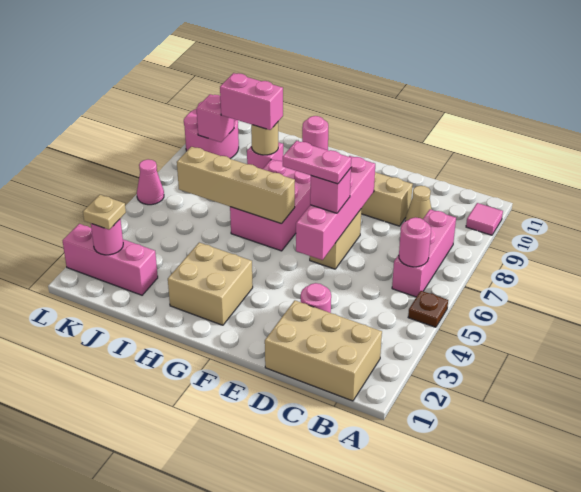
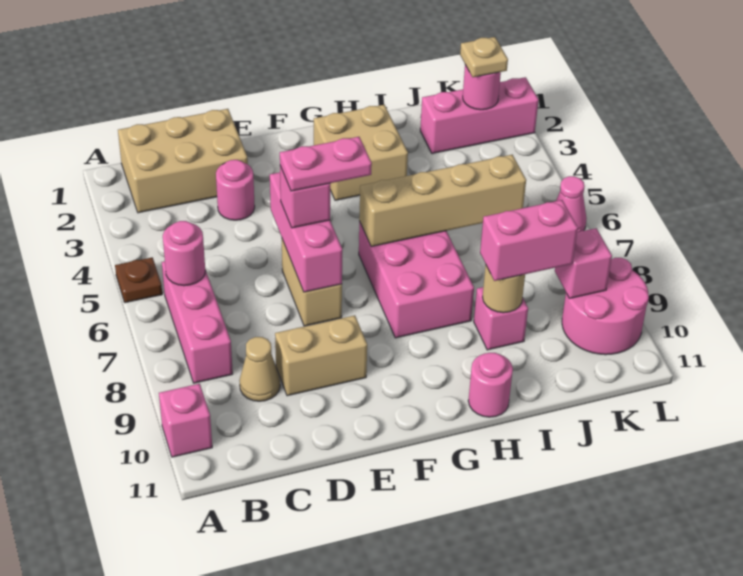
pink 1x1 tile [466,203,503,235] -> pink 1x1 brick [159,384,212,457]
pink 1x4 brick [296,156,375,260] -> pink 1x3 brick [270,172,342,292]

